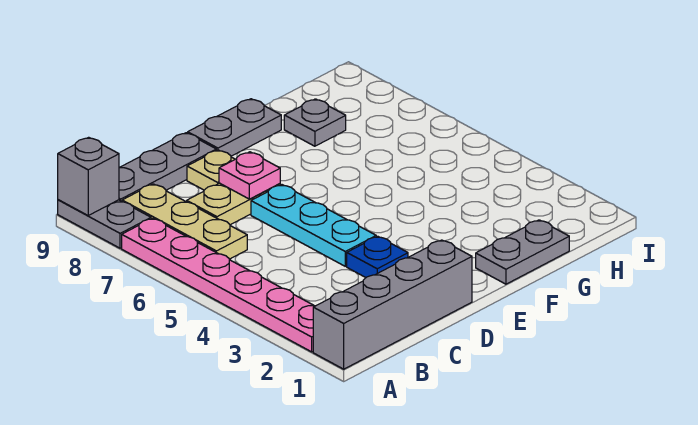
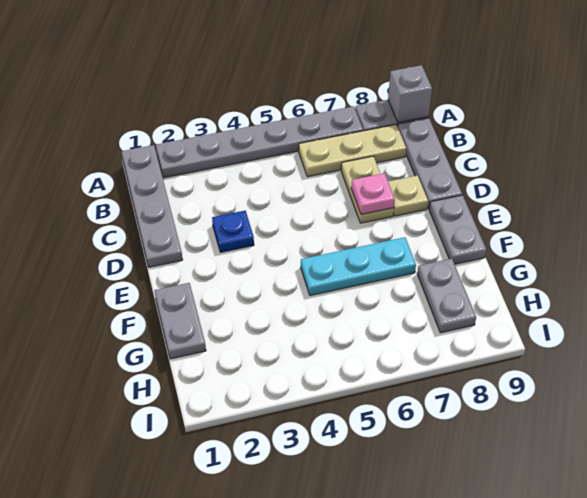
grey 1x4 brick [313,240,472,369] -> grey 1x4 plate [122,145,183,267]
pink 1x6 plate [122,218,315,352] -> grey 1x6 plate [156,106,363,178]
cyan 1x3 plate [251,185,376,266] -> cyan 1x3 plate moved to [301,237,416,295]
grey 1x1 plate [284,99,346,146] -> grey 1x2 plate [417,258,476,333]

